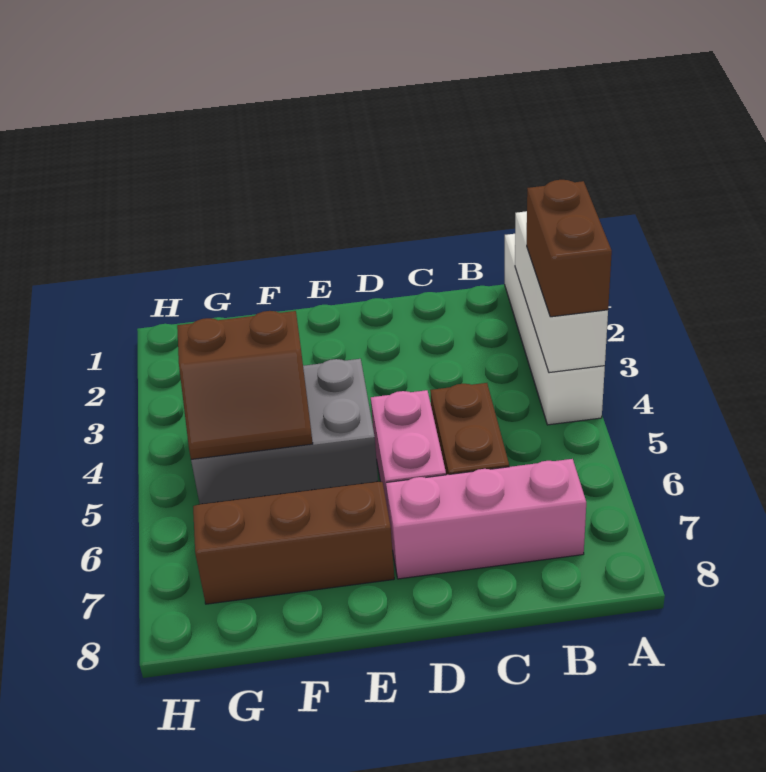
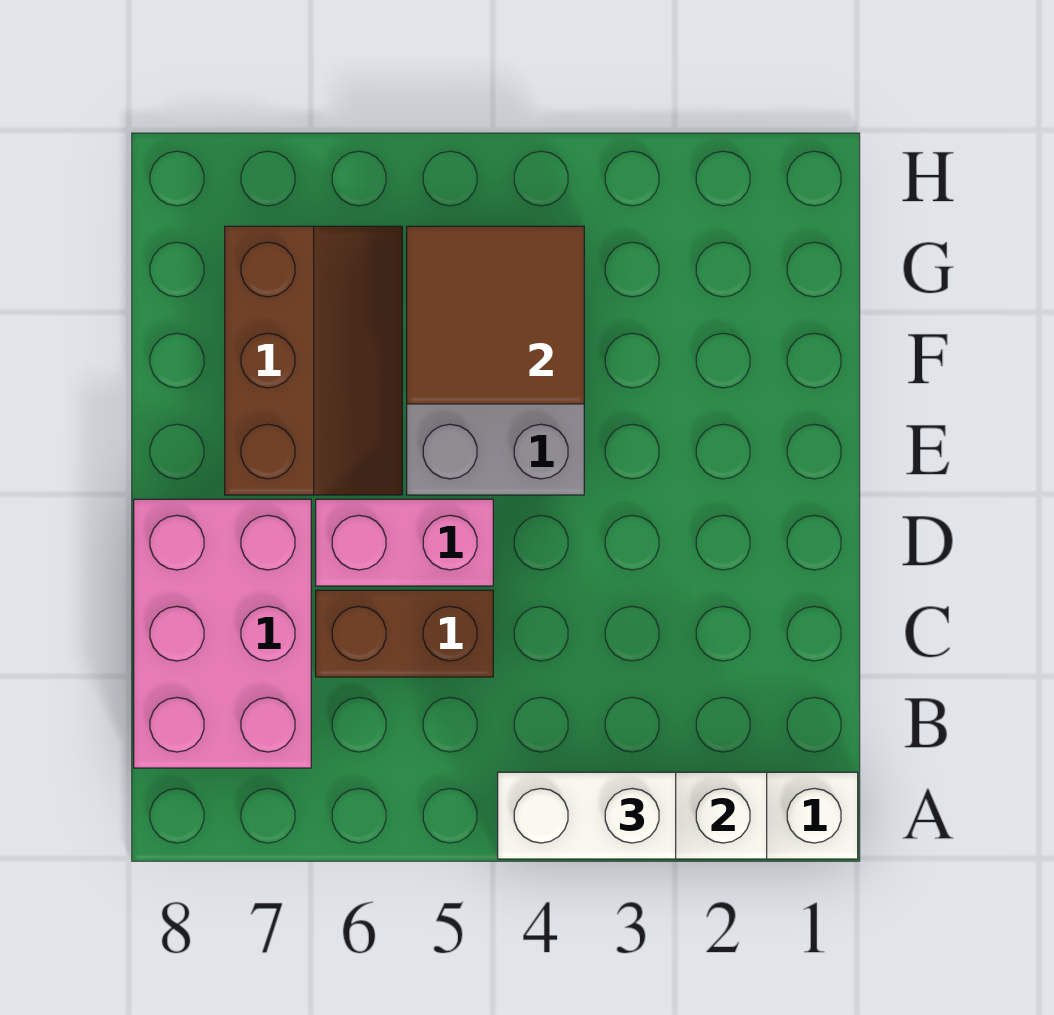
brown 1x2 brick [527,180,612,317] -> white 1x2 brick [498,772,676,859]
pink 1x3 brick [386,459,586,579] -> pink 2x3 brick [134,499,311,768]
brown 2x2 slope [177,311,313,459] -> brown 2x2 tile [407,226,584,404]

